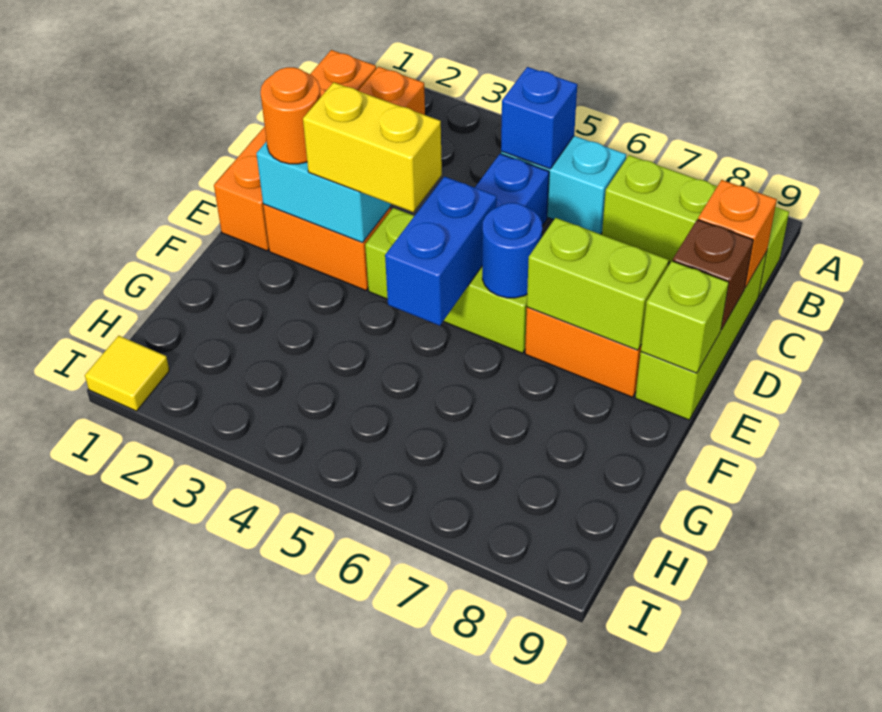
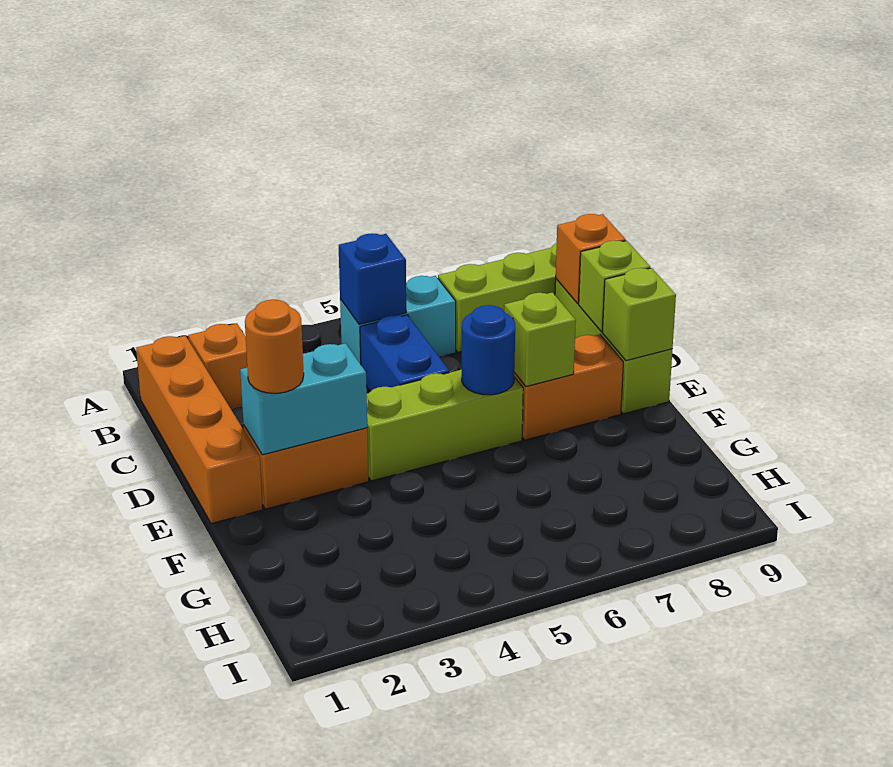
brown 1x1 brick [673,220,753,330] -> lime 1x1 brick [579,241,650,332]
yellow 1x2 brick [303,82,442,212] -> none
blue 1x2 brick [385,177,497,326] -> none
lime 1x2 brick [527,218,669,350] -> lime 1x1 brick [504,292,576,386]
yellow 1x1 tile [85,336,169,411] -> none

